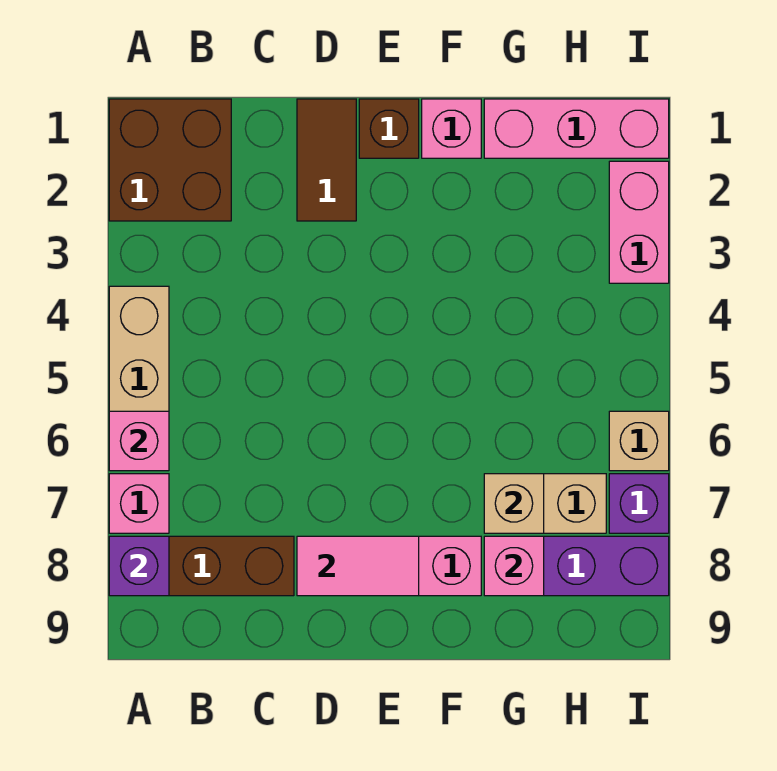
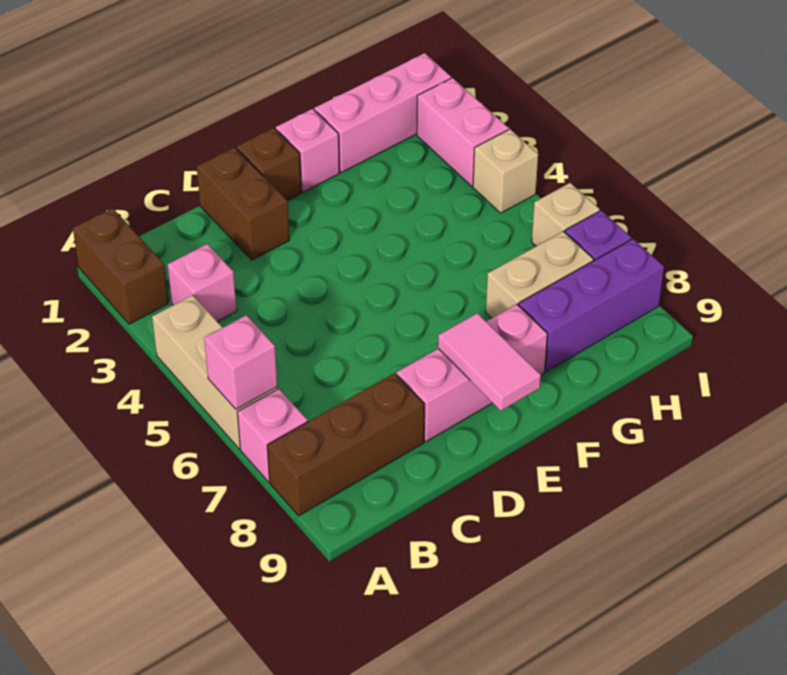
brown 2x2 brick [109,99,231,221] -> brown 1x2 brick [73,208,169,324]
purple 1x1 brick [109,536,169,596] -> none
brown 1x2 tile [297,99,356,221] -> brown 1x2 brick [197,148,289,260]
pink 1x2 tile [297,536,419,596] -> pink 1x2 tile turned to [438,313,541,411]
tan 1x1 brick [484,474,544,533] -> tan 1x1 brick moved to [473,129,538,213]
pink 1x1 brick [484,536,544,596] -> pink 1x1 brick moved to [168,244,237,322]

